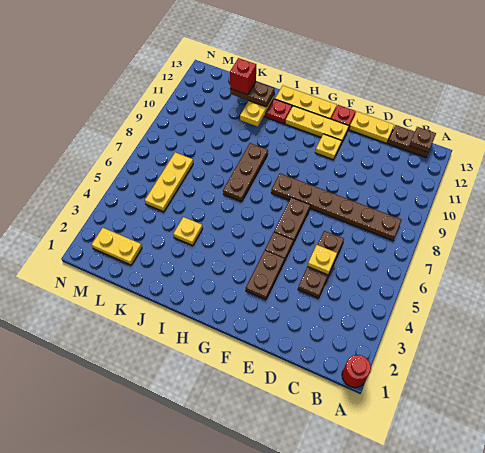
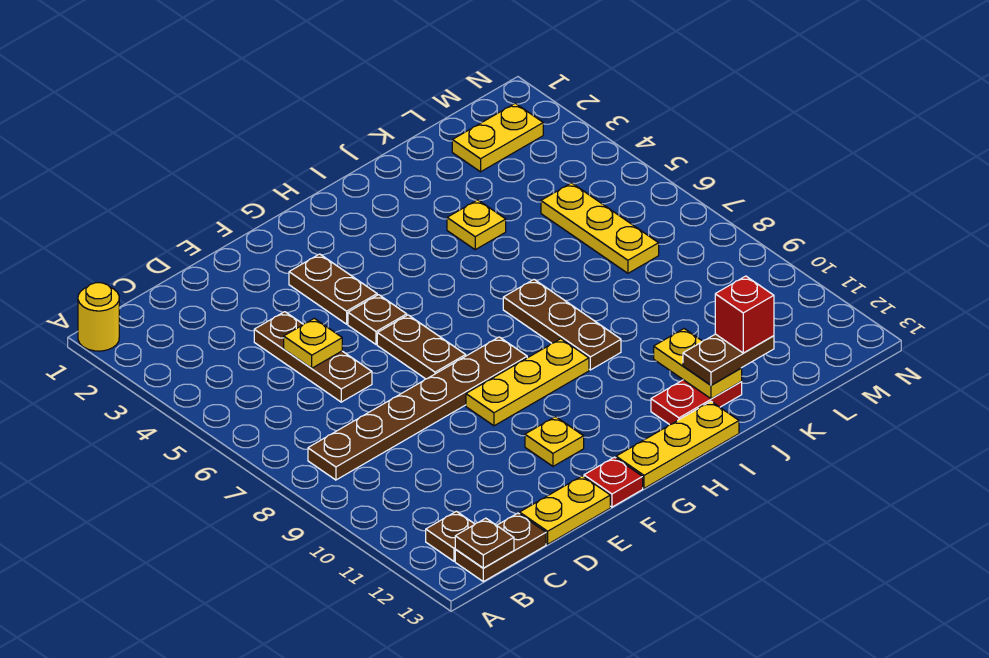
red 1x1 round brick [342,355,371,388] -> yellow 1x1 round brick [78,283,119,351]
none -> brown 1x1 plate [426,511,475,561]
yellow 1x3 plate [285,106,349,143] -> yellow 1x3 plate moved to [466,339,589,426]

